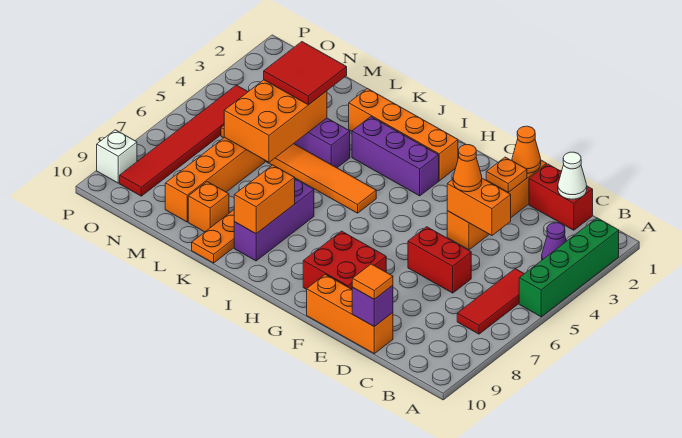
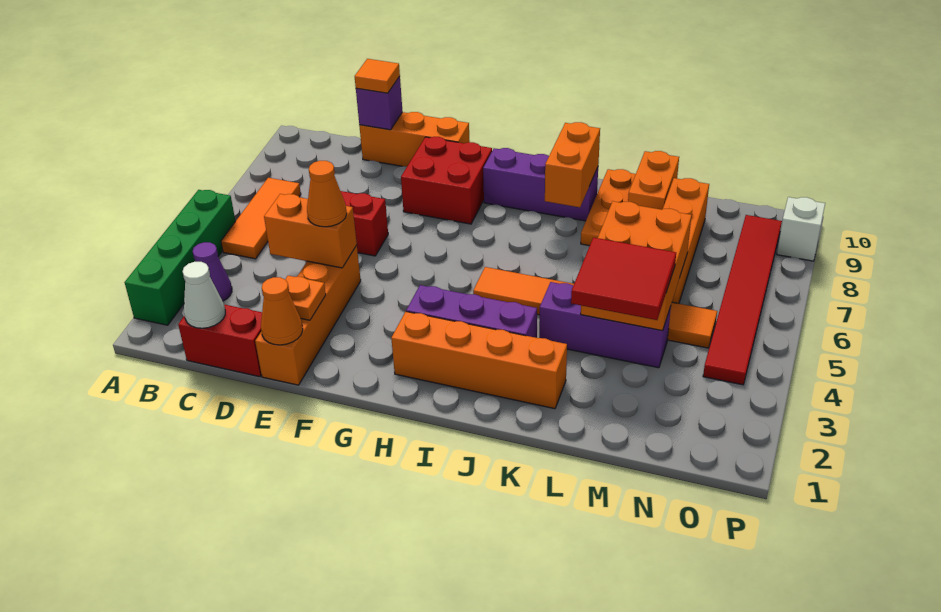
red 1x3 tile [457,269,524,334] -> orange 1x3 tile [221,178,301,259]
purple 1x3 brick [234,179,314,261] -> purple 1x3 brick turned to [483,148,598,221]
orange 1x1 brick [188,182,229,232] -> orange 1x2 brick [628,151,679,210]

